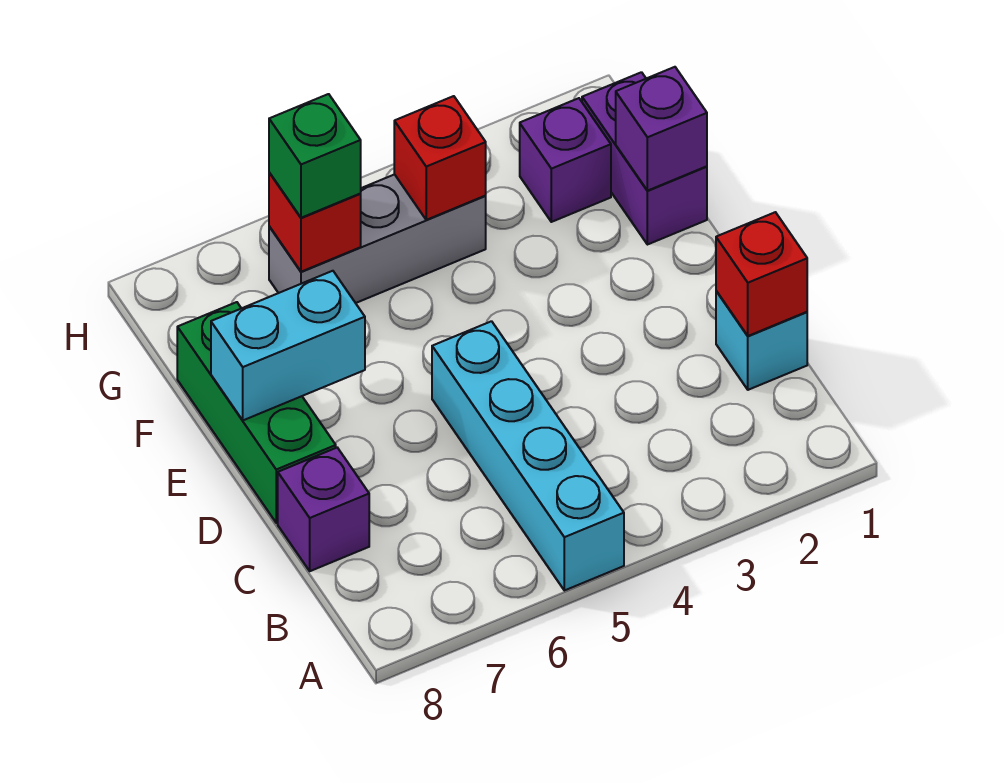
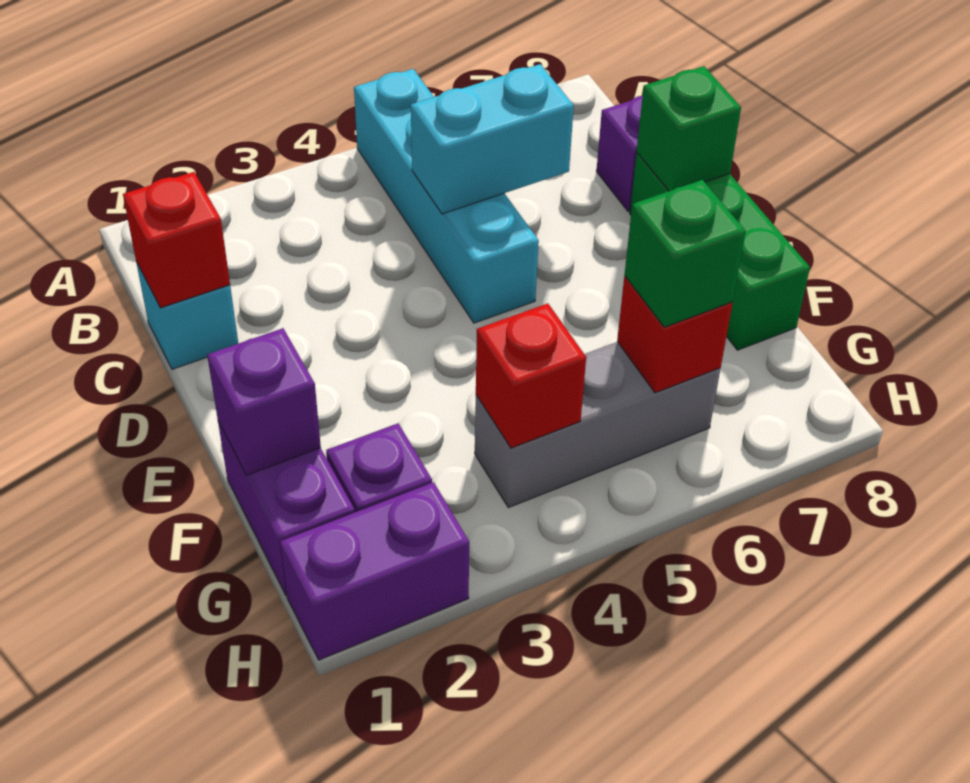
none -> green 1x1 brick [637,66,741,191]
cyan 1x2 brick [211,271,365,420] -> cyan 1x2 brick moved to [411,64,574,214]
none -> purple 1x2 brick [280,482,469,660]

